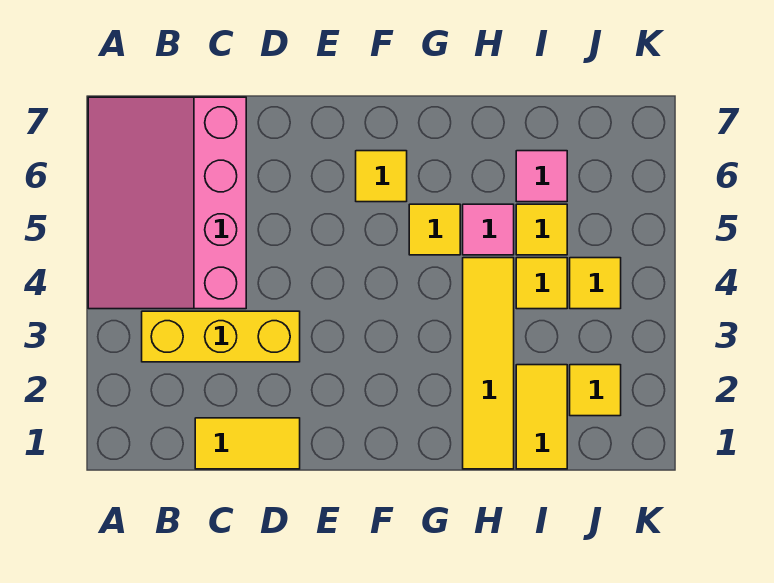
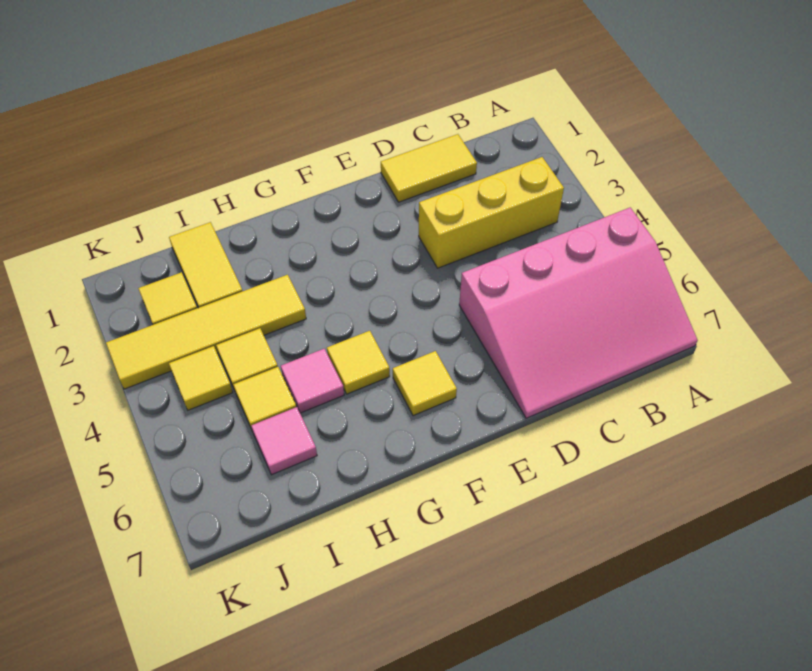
pink 3x4 slope [88,97,246,309] -> pink 3x4 slope turned to [459,207,698,418]
yellow 1x4 tile [463,258,514,469] -> yellow 1x4 tile turned to [106,275,306,389]

